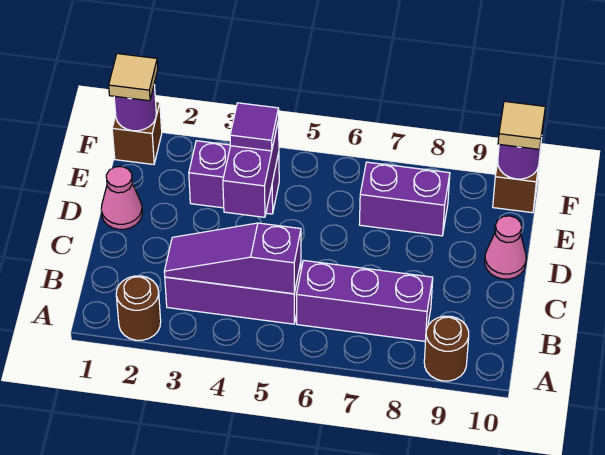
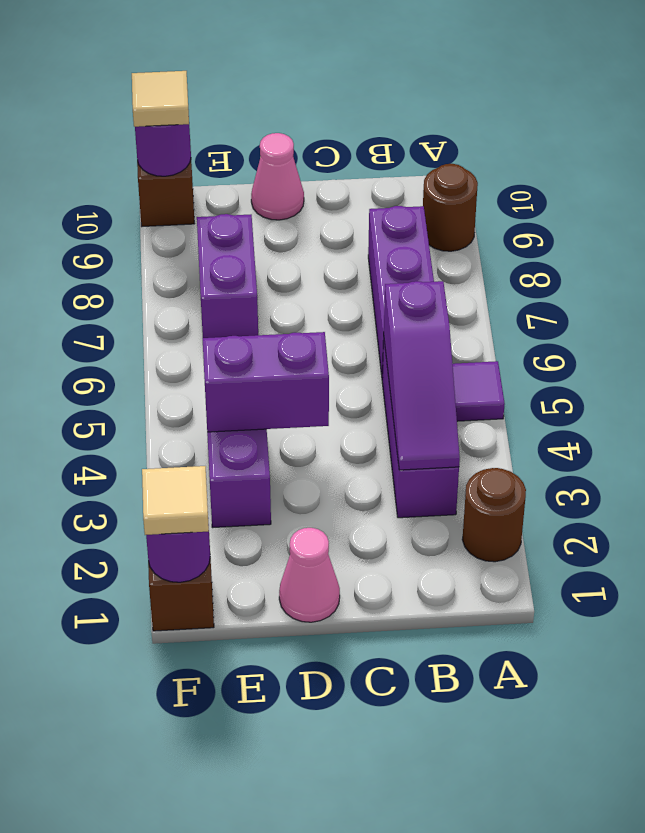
purple 1x1 tile [230,103,279,151] -> purple 1x1 tile moved to [453,361,505,421]

